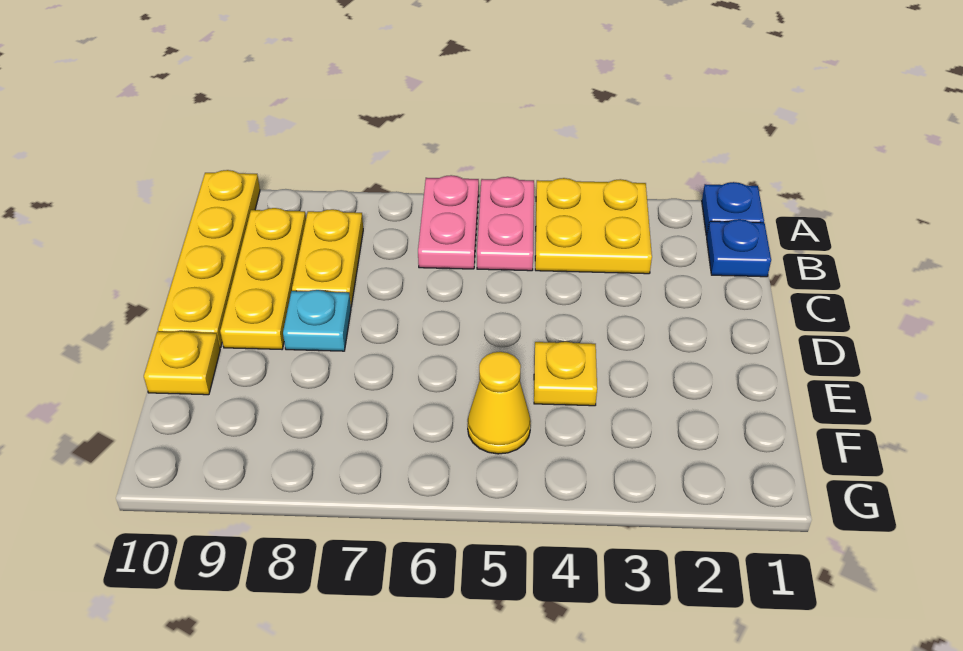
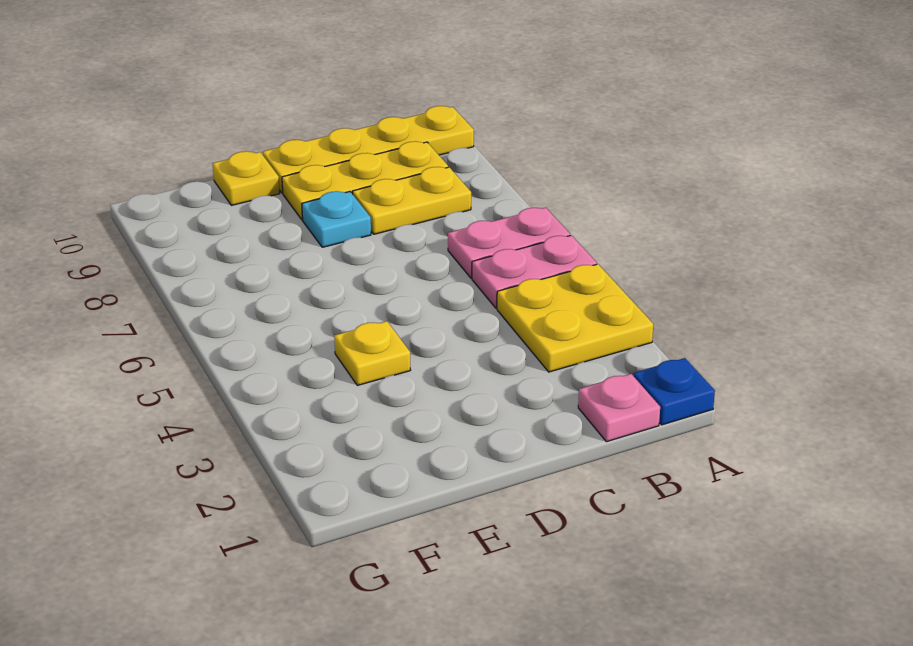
blue 1x1 plate [707,219,771,277] -> pink 1x1 plate [578,374,660,442]
yellow 1x1 cone [468,352,531,454] -> none

